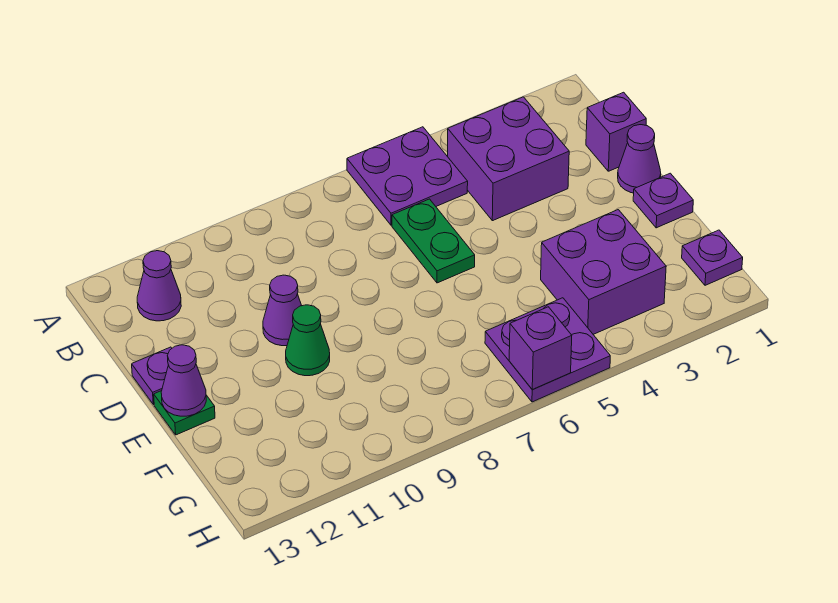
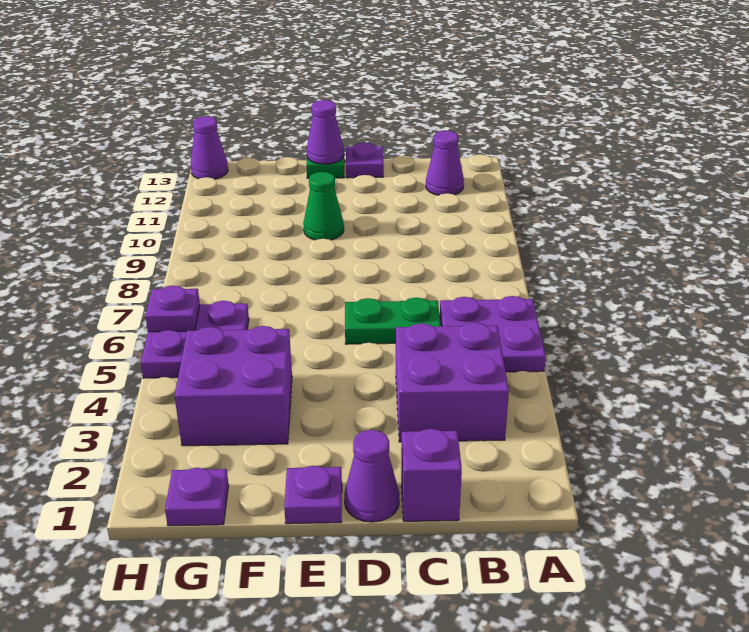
purple 1x1 cone [263,275,302,346] -> purple 1x1 cone moved to [191,116,228,179]
purple 1x1 brick [509,307,572,389] -> purple 1x1 plate [146,285,200,332]

